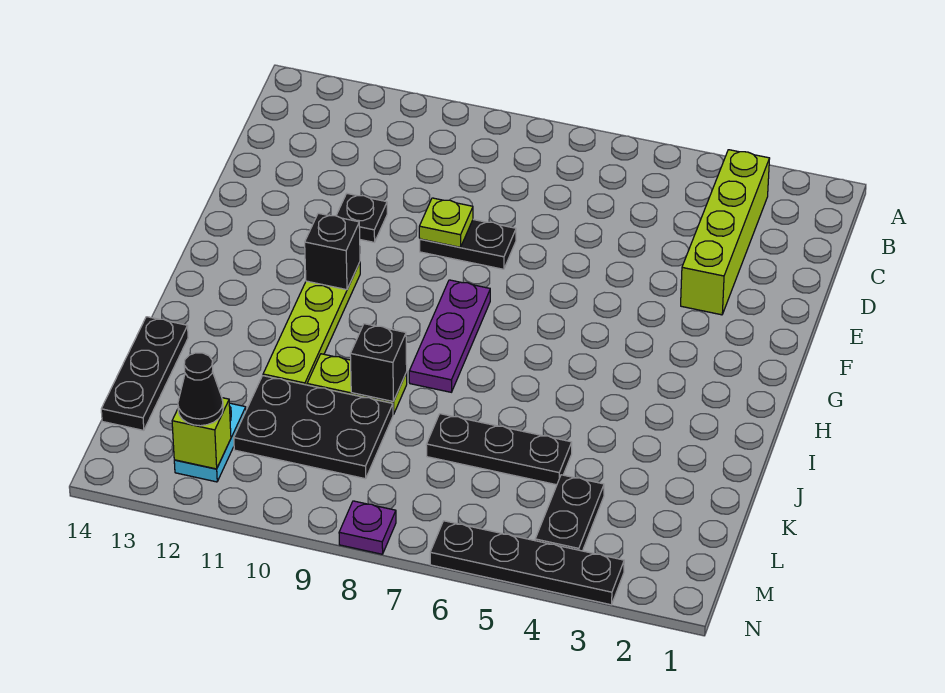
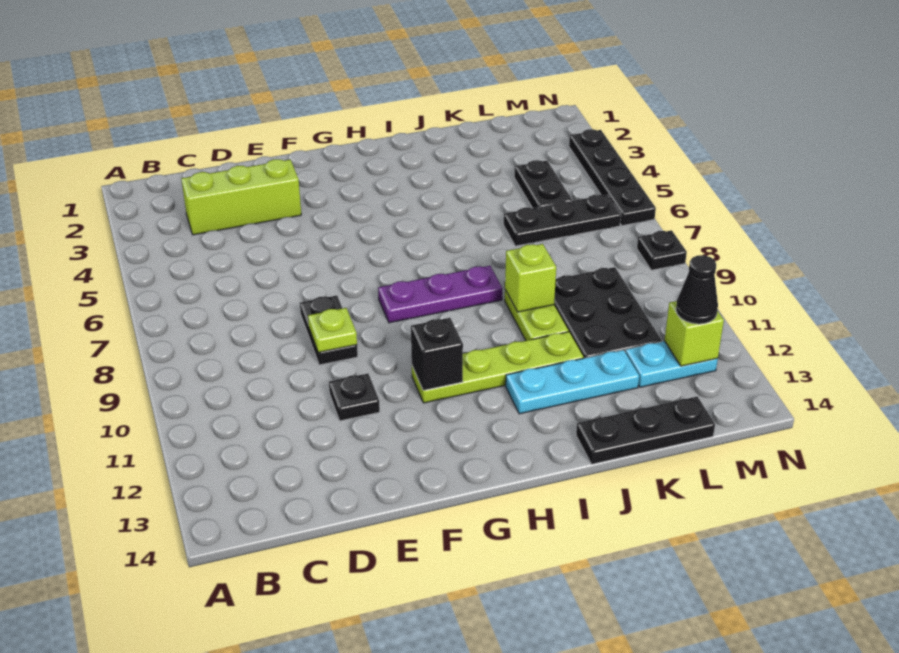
lime 1x4 brick [681,150,770,315] -> lime 1x3 brick [181,159,301,235]
none -> cyan 1x3 plate [506,350,639,414]
black 1x1 brick [350,324,407,402] -> lime 1x1 brick [505,244,556,312]
black 1x3 plate [426,414,572,485] -> black 1x3 plate turned to [504,194,621,246]
black 1x2 plate [535,475,604,551] -> black 1x2 plate turned to [514,160,572,208]
purple 1x1 plate [339,501,396,554] -> black 1x1 plate [637,230,687,270]

